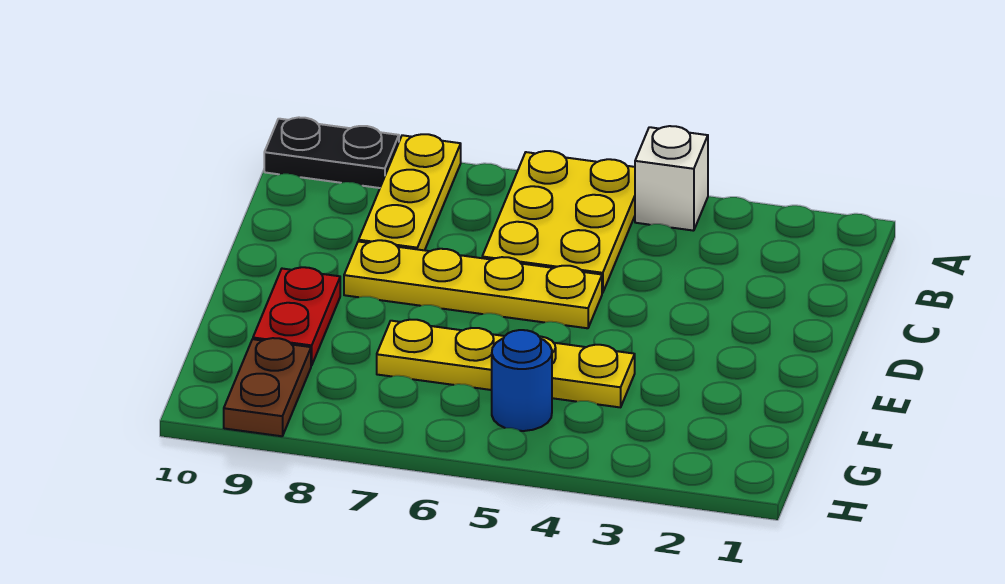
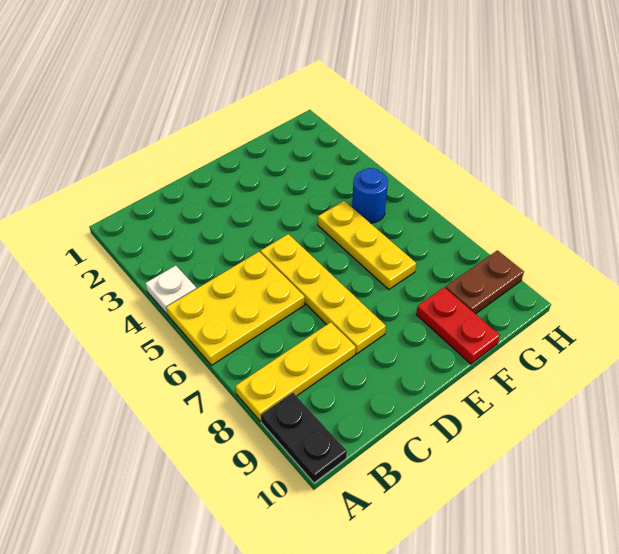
white 1x1 brick [635,126,708,231] -> white 1x1 plate [145,265,196,315]
red 1x2 plate [253,267,340,366] -> red 1x2 plate turned to [416,287,500,364]
yellow 1x4 plate [377,320,635,407] -> yellow 1x3 plate [318,201,416,289]

